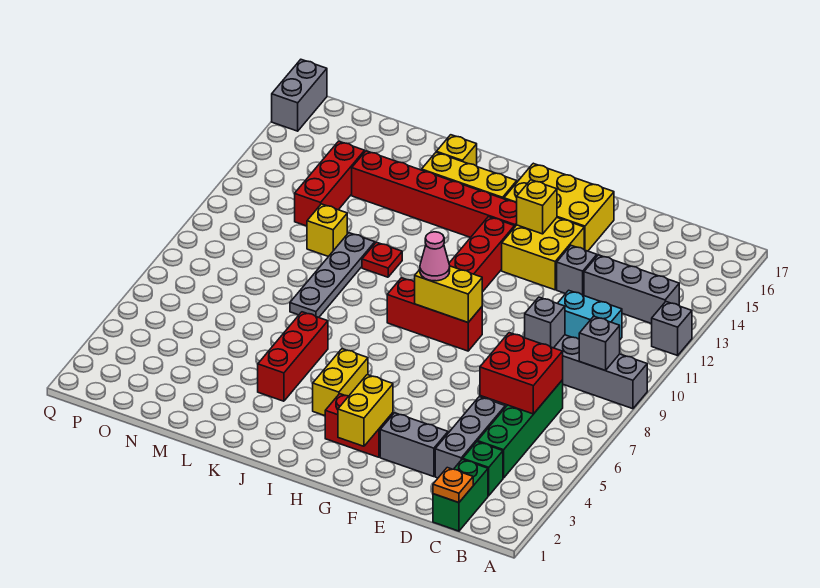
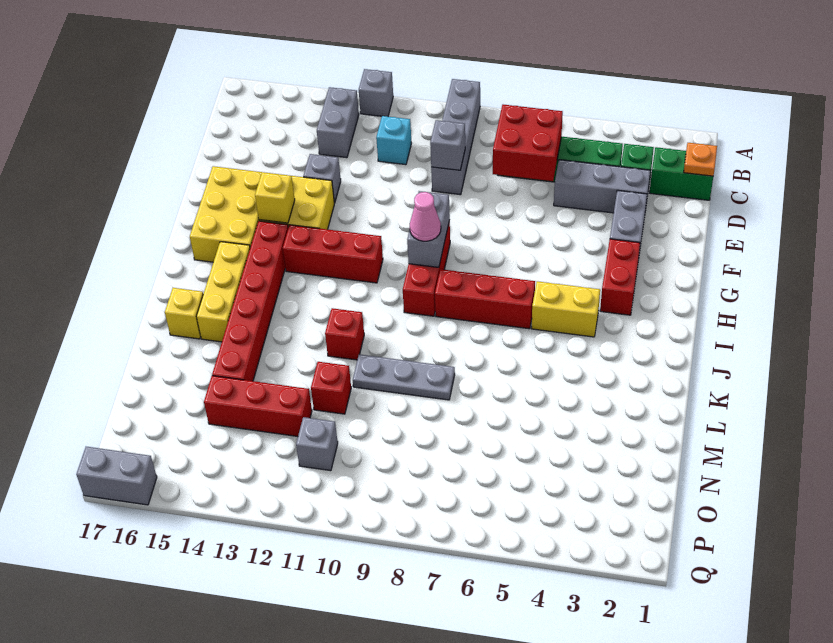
grey 1x1 brick [579,316,620,371] -> grey 1x1 brick moved to [296,417,338,471]
grey 1x3 brick [584,255,679,324] -> grey 1x2 brick [317,87,359,158]
cyan 1x2 brick [558,290,622,339] -> cyan 1x1 brick [376,116,411,165]
yellow 1x2 brick [338,375,393,446] -> none
yellow 1x2 brick [415,266,482,322] -> grey 1x2 brick [407,191,450,267]
red 1x3 brick [258,312,328,401] -> red 1x3 brick moved to [435,269,535,329]
red 1x1 plate [362,242,402,277] -> red 1x1 brick [325,308,364,360]
grey 1x4 plate [290,233,375,317] -> grey 1x3 plate [353,354,455,400]
yellow 1x1 brick [307,204,347,257] -> red 1x1 brick [311,362,351,414]

